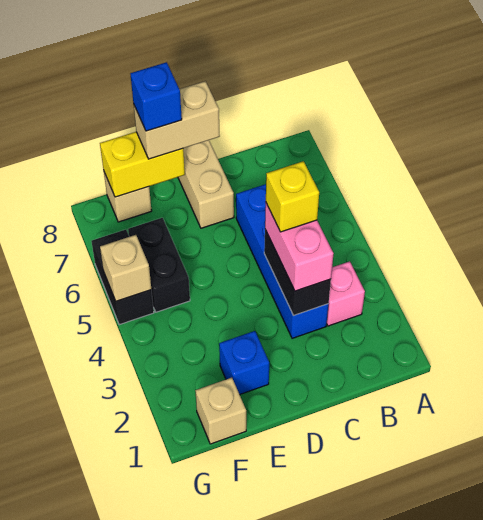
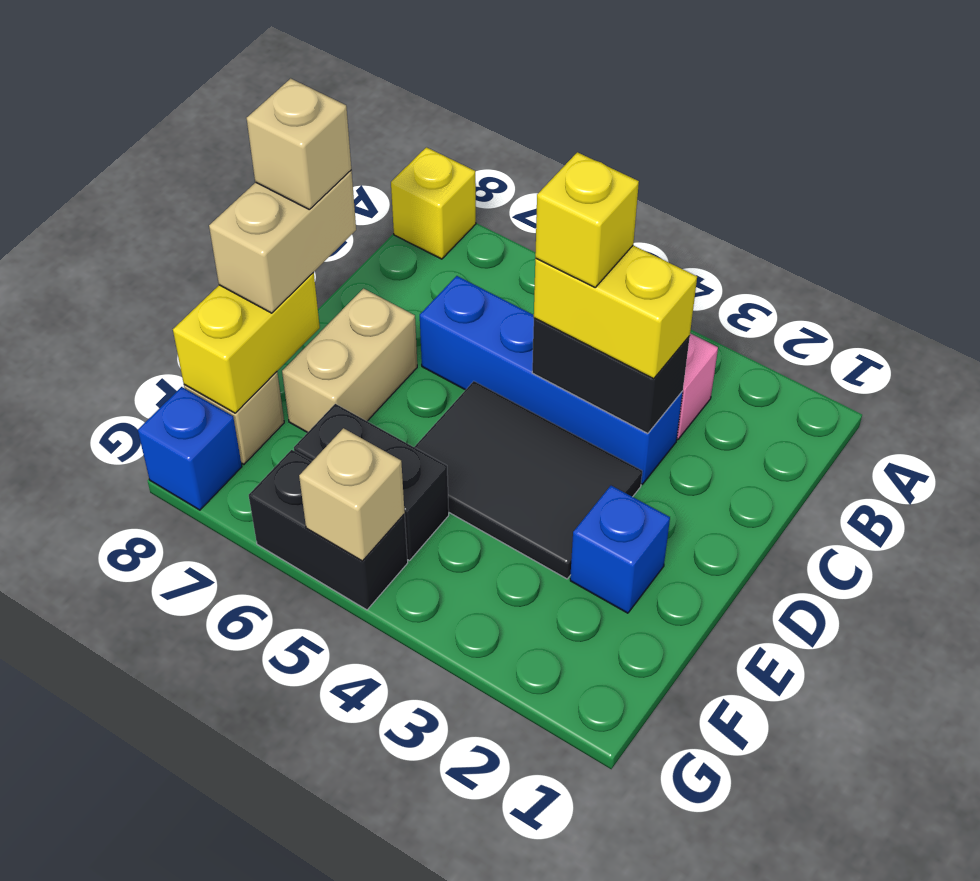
none -> yellow 1x1 brick [391,147,476,259]
pink 1x2 brick [265,203,334,291] -> yellow 1x2 brick [534,245,697,379]
none -> black 2x3 tile [414,381,642,579]
tan 1x2 brick [178,140,234,228] -> tan 1x2 brick turned to [282,289,417,433]
blue 1x1 brick [130,62,182,131] -> blue 1x1 brick moved to [138,387,242,510]
tan 1x1 brick [195,378,246,444] -> tan 1x1 brick moved to [247,78,351,209]

